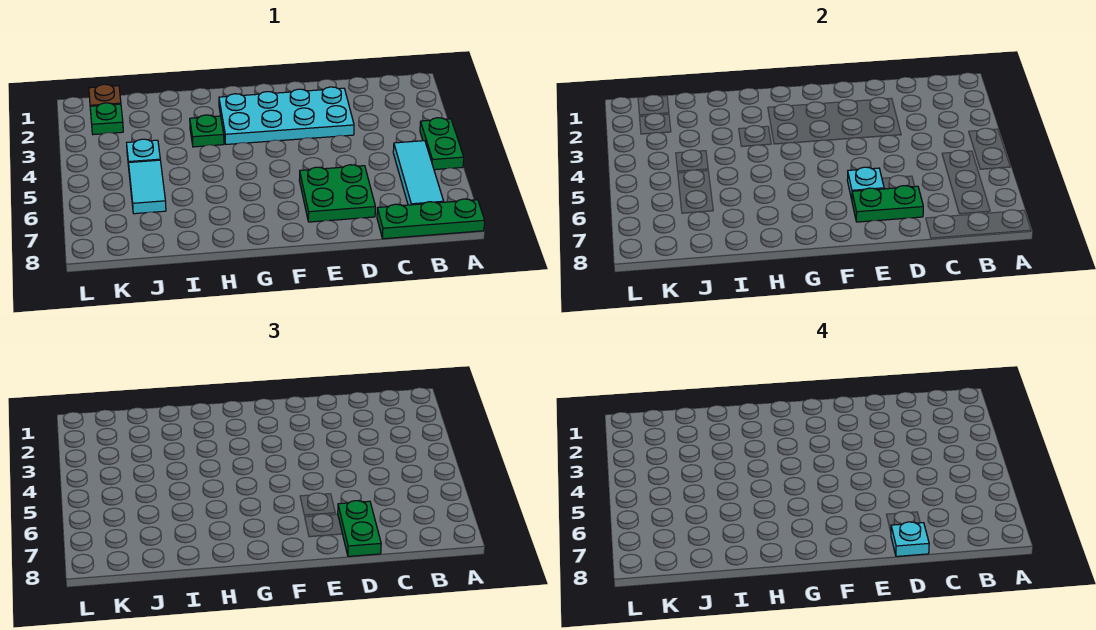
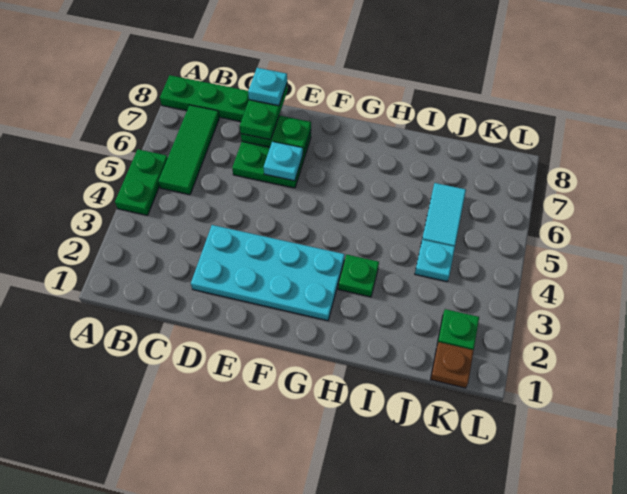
cyan 1x3 tile [393,141,444,205] -> green 1x3 tile [158,105,219,195]

